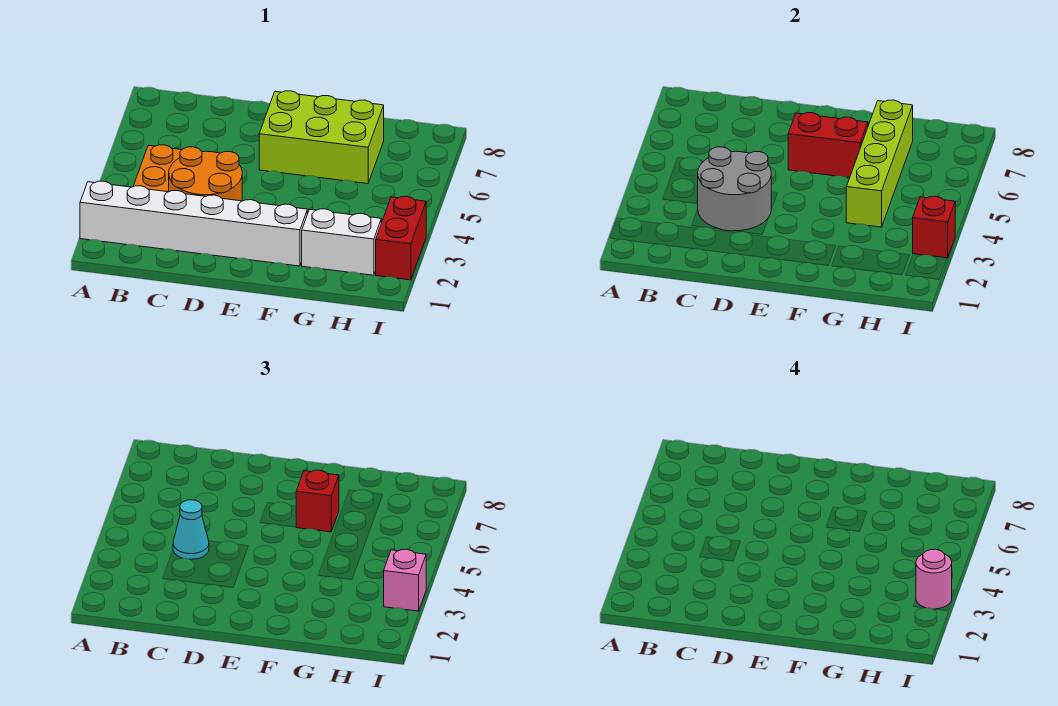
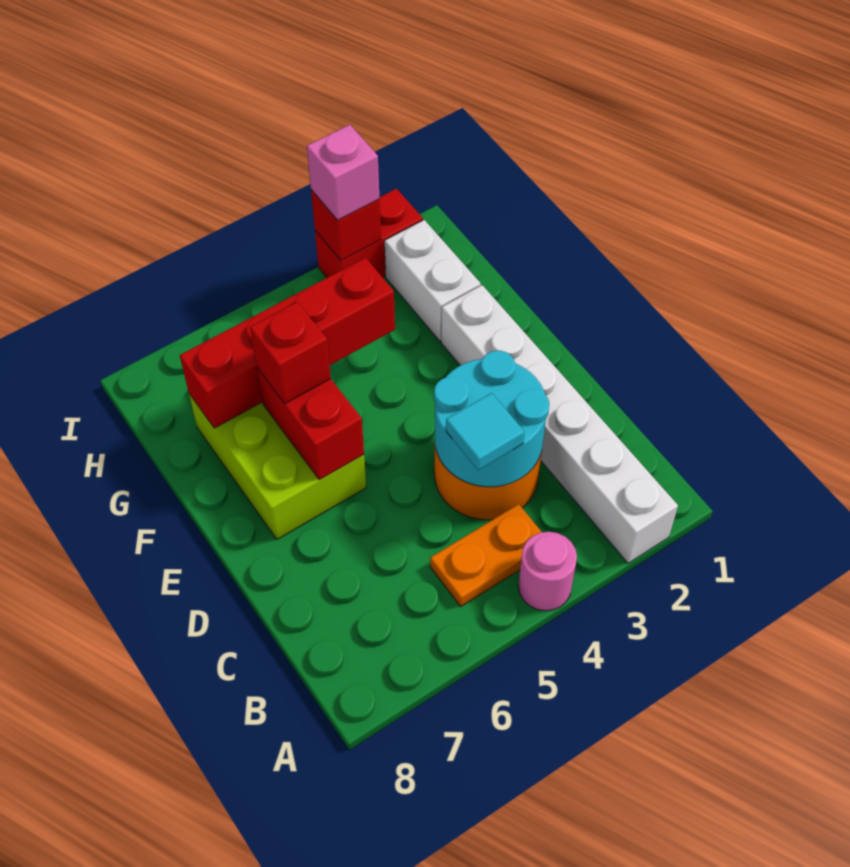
grey 2x2 round brick [698,147,771,231] -> cyan 2x2 round brick [434,351,549,487]
cyan 1x1 cone [173,500,209,559] -> cyan 1x1 tile [446,393,525,470]
lime 1x4 brick [846,100,913,227] -> red 1x4 brick [180,258,395,428]
pink 1x1 round brick [916,549,952,609] -> pink 1x1 round brick moved to [518,532,577,611]

